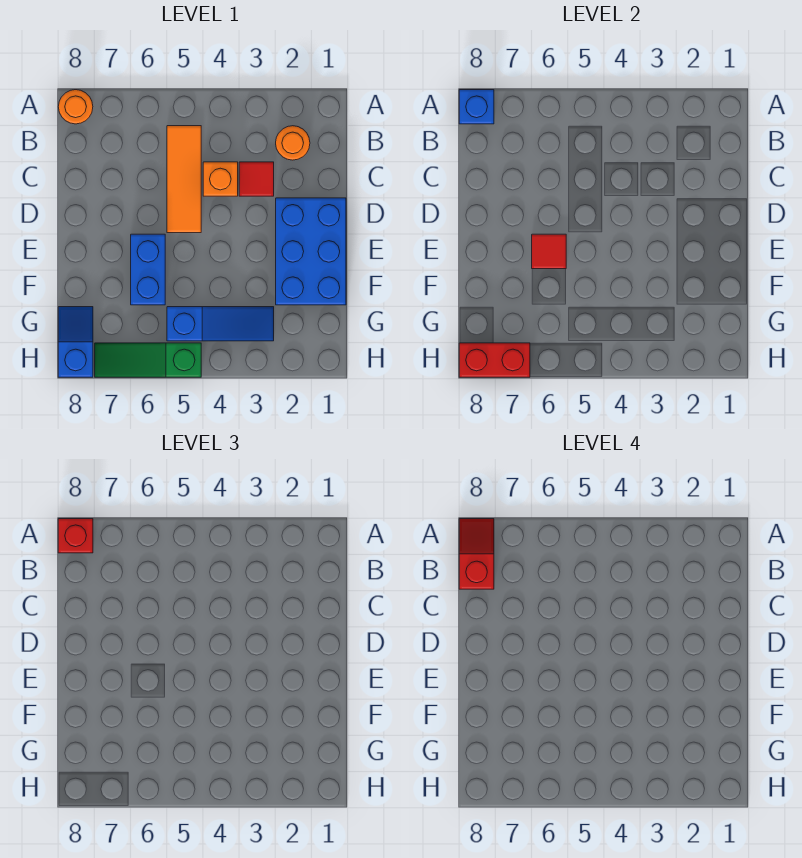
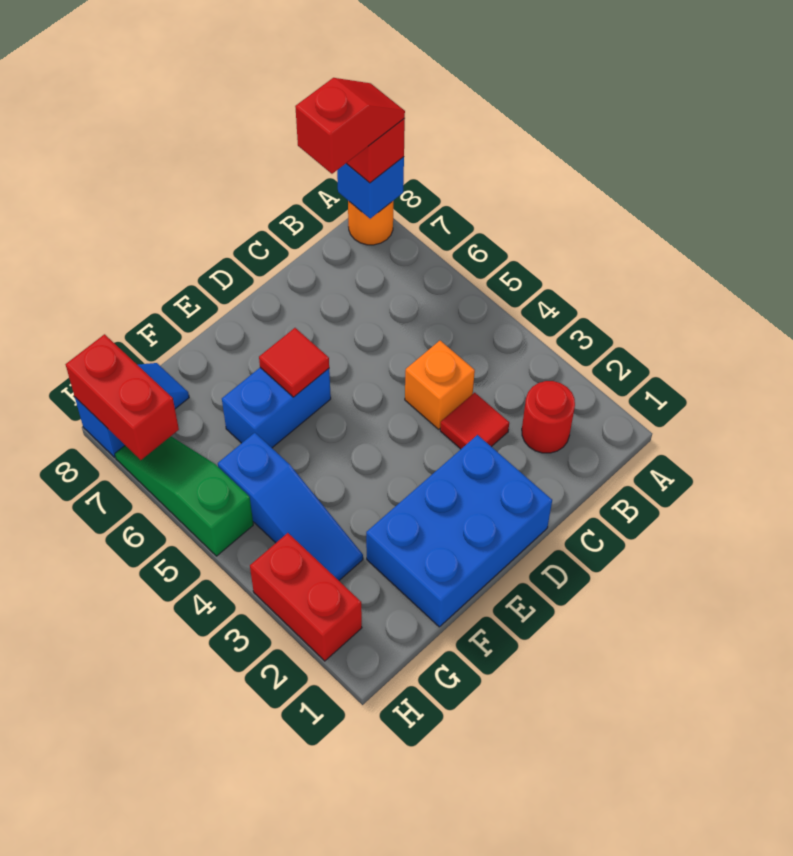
orange 1x1 round brick [276,126,310,160] -> red 1x1 round brick [522,381,575,453]
orange 1x3 tile [167,126,201,233] -> none
none -> red 1x2 brick [250,533,362,661]

